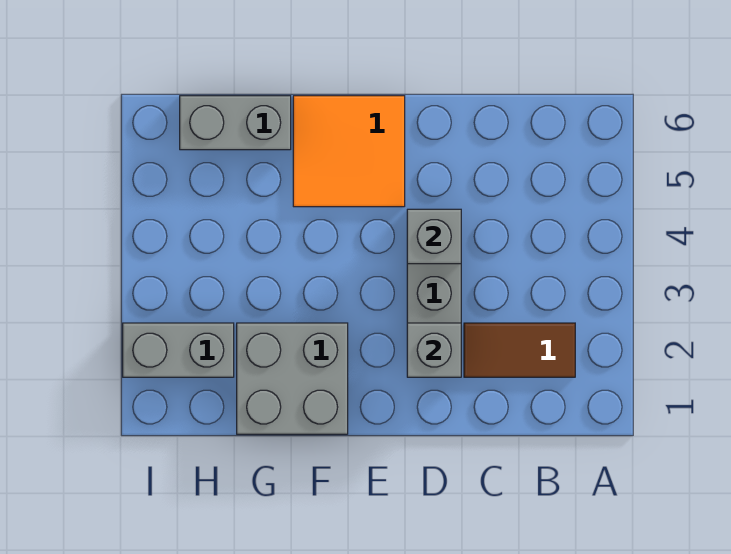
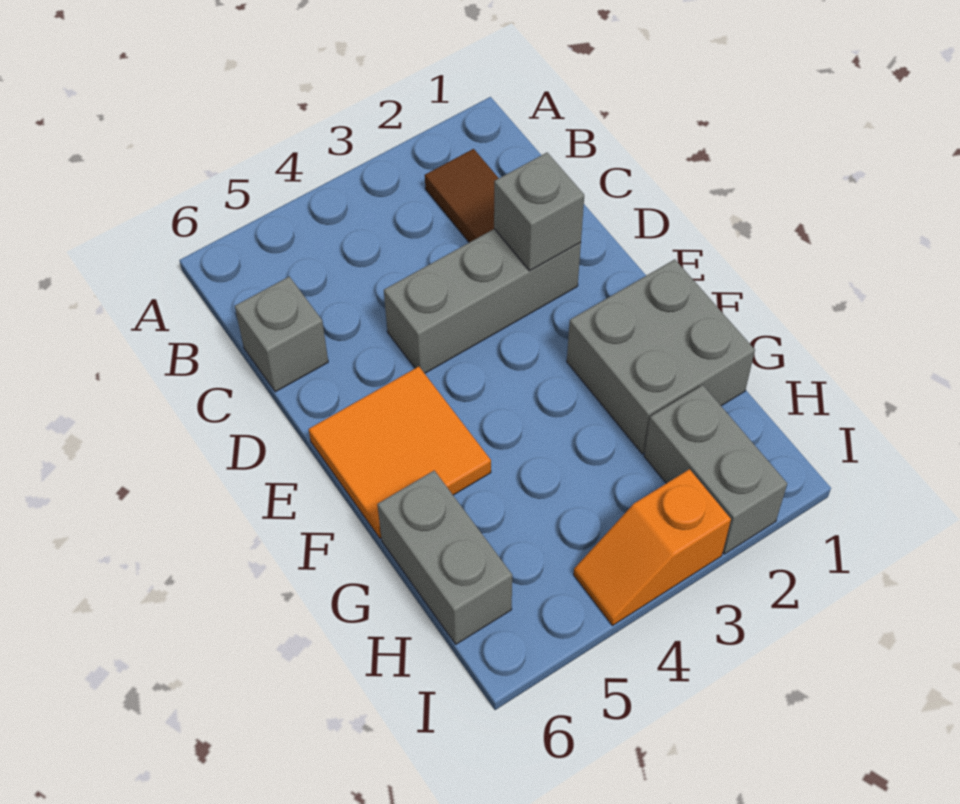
grey 1x1 brick [407,209,461,264] -> grey 1x1 brick moved to [235,277,328,392]
none -> orange 1x2 slope [574,469,731,626]

